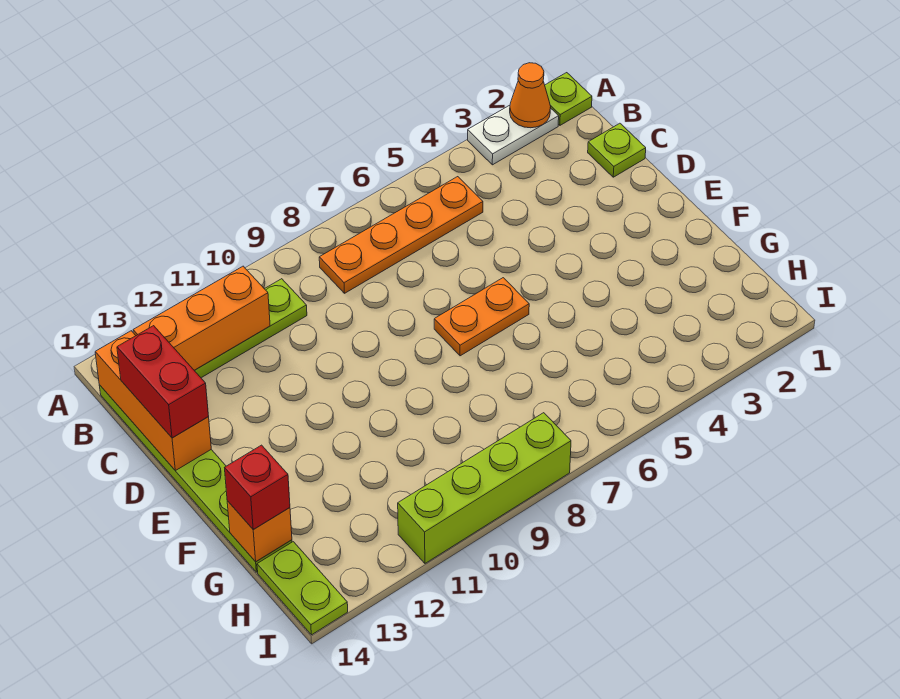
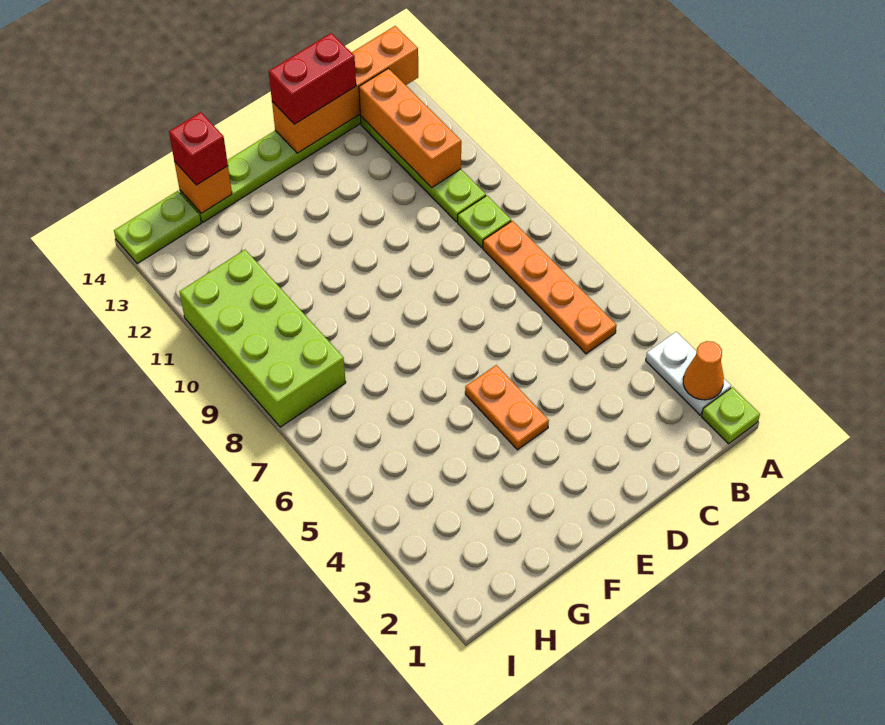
orange 1x3 brick [95,331,211,471] -> orange 1x4 brick [272,26,418,153]
lime 1x1 plate [588,123,646,177] -> lime 1x1 plate moved to [458,196,511,247]
orange 1x2 plate [434,278,529,356] -> orange 1x2 plate moved to [465,365,549,450]
lime 1x4 brick [398,413,571,563] -> lime 2x4 brick [179,250,346,427]

